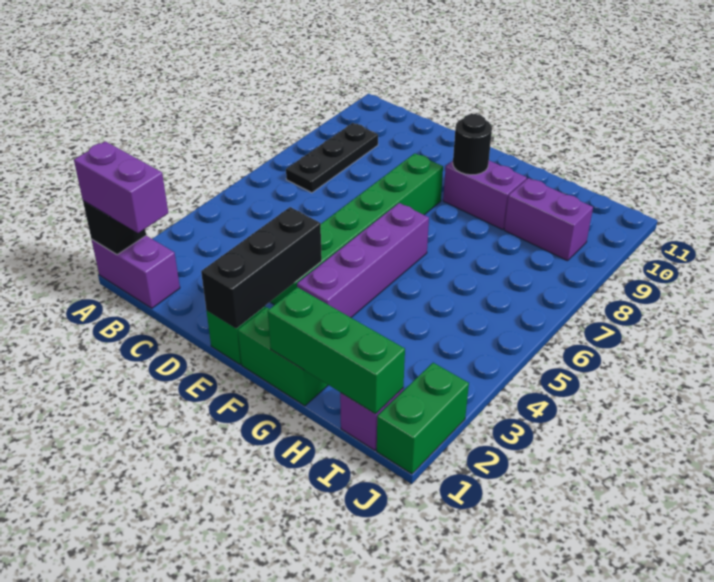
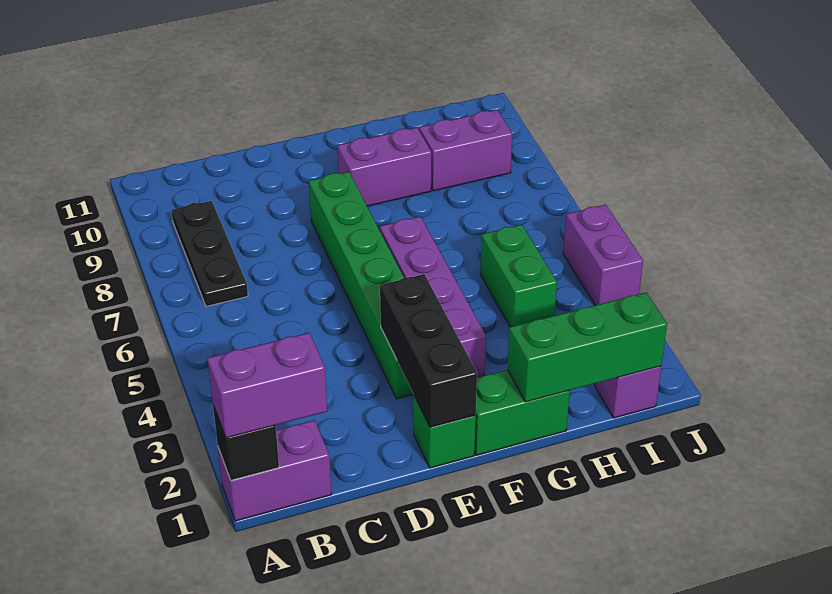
black 1x1 round brick [453,114,492,175] -> none
green 1x2 brick [377,363,469,474] -> green 1x2 brick moved to [480,225,557,327]
none -> purple 1x2 brick [563,205,643,305]

